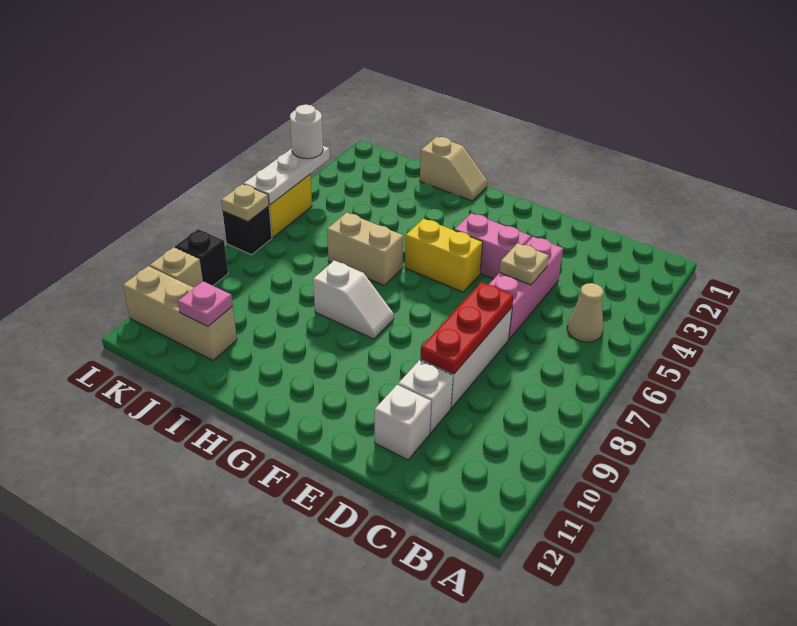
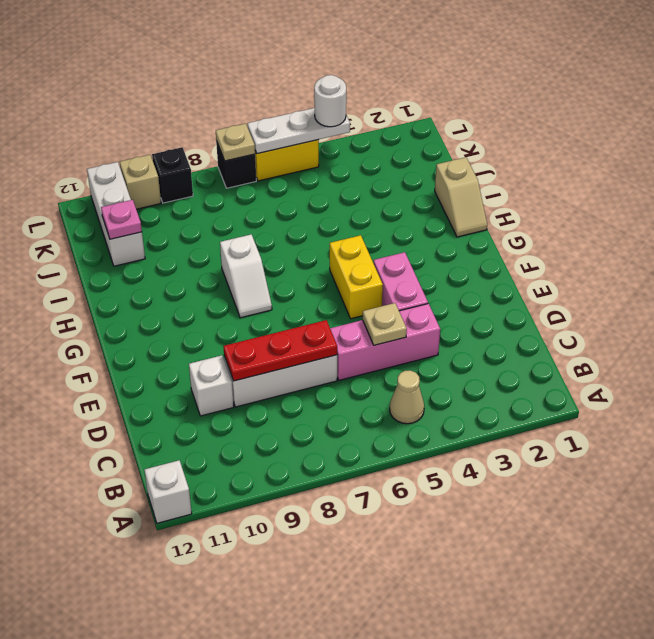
white 1x1 brick [375,385,431,460] -> white 1x1 brick moved to [144,460,192,523]
tan 1x2 brick [327,213,403,285] -> none
tan 1x3 brick [123,266,237,360] -> white 1x3 brick [87,162,145,266]

